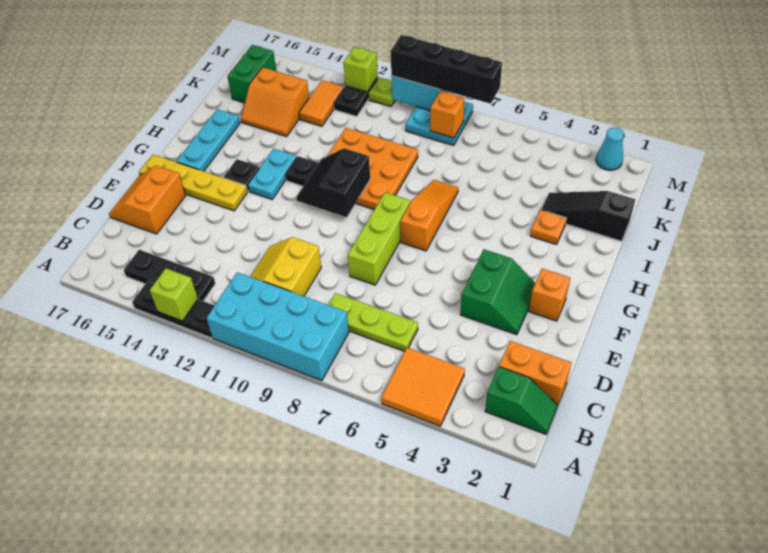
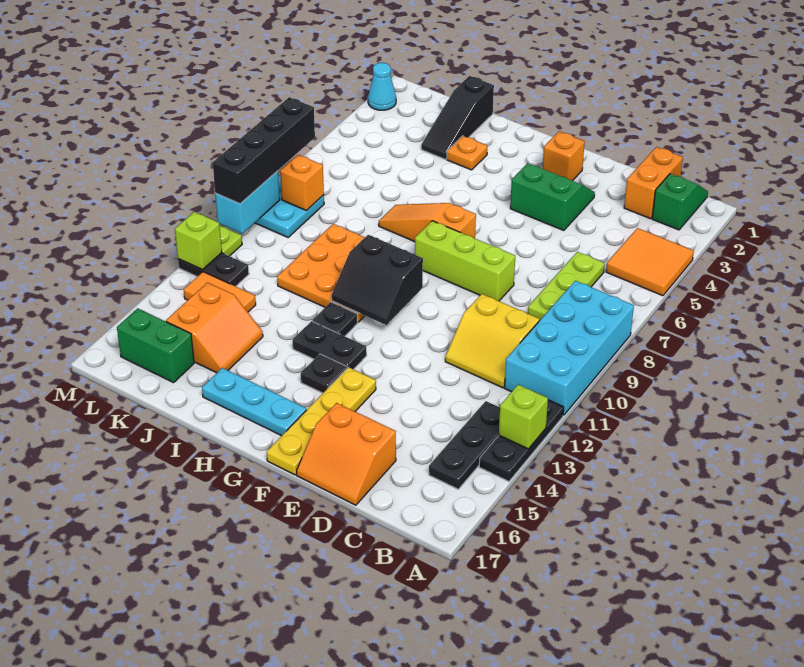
cyan 1x2 plate [248,149,296,199] -> black 1x2 plate [292,321,367,369]

